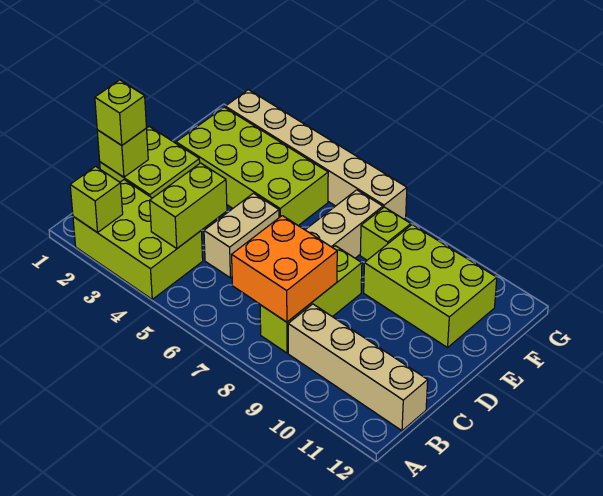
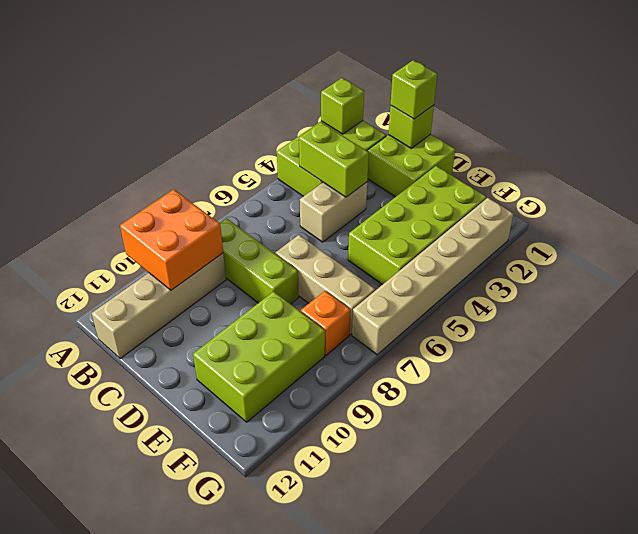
orange 2x2 brick [232,216,337,322] -> orange 2x2 brick moved to [120,190,223,290]
tan 1x2 brick [204,193,279,278] -> tan 1x2 brick turned to [300,182,367,242]
lime 1x1 brick [360,207,411,260] -> orange 1x1 brick [301,291,350,355]

